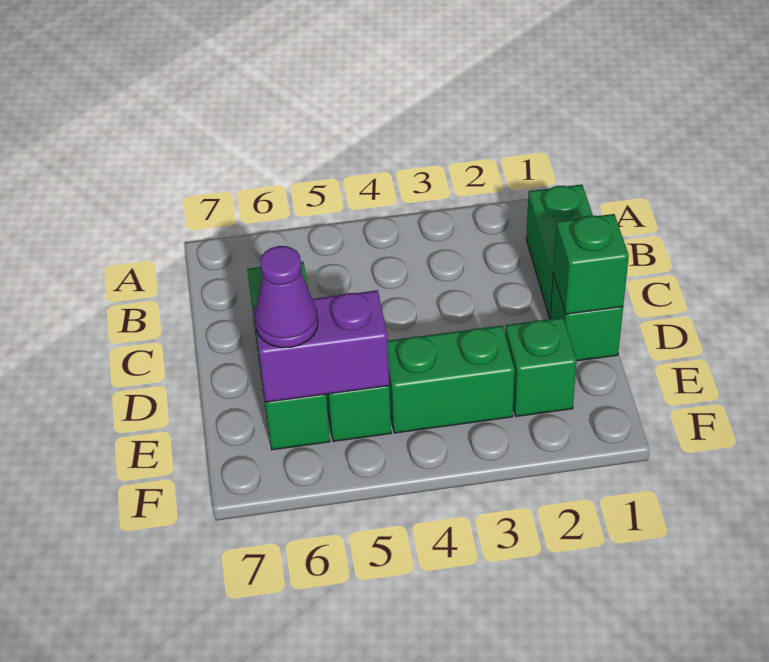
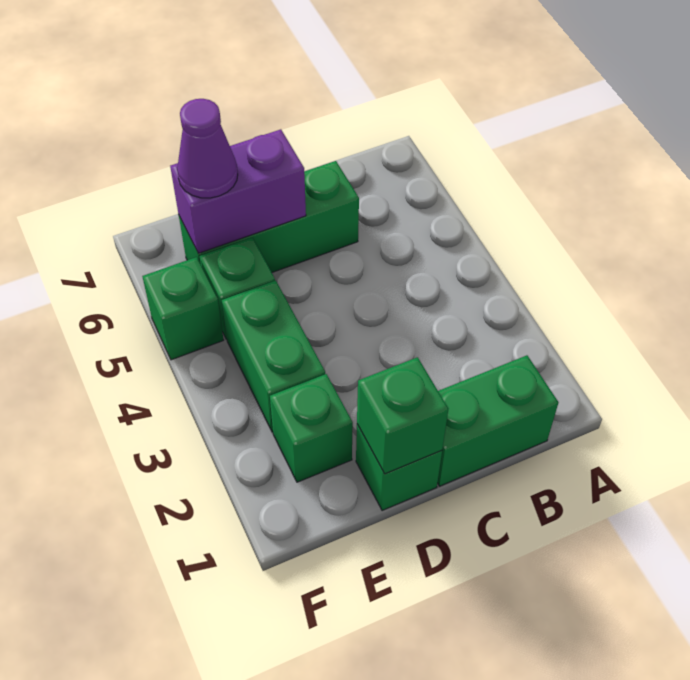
purple 1x2 brick [253,290,389,402] -> purple 1x2 brick turned to [170,129,306,253]
none -> green 1x1 brick [142,257,224,360]

